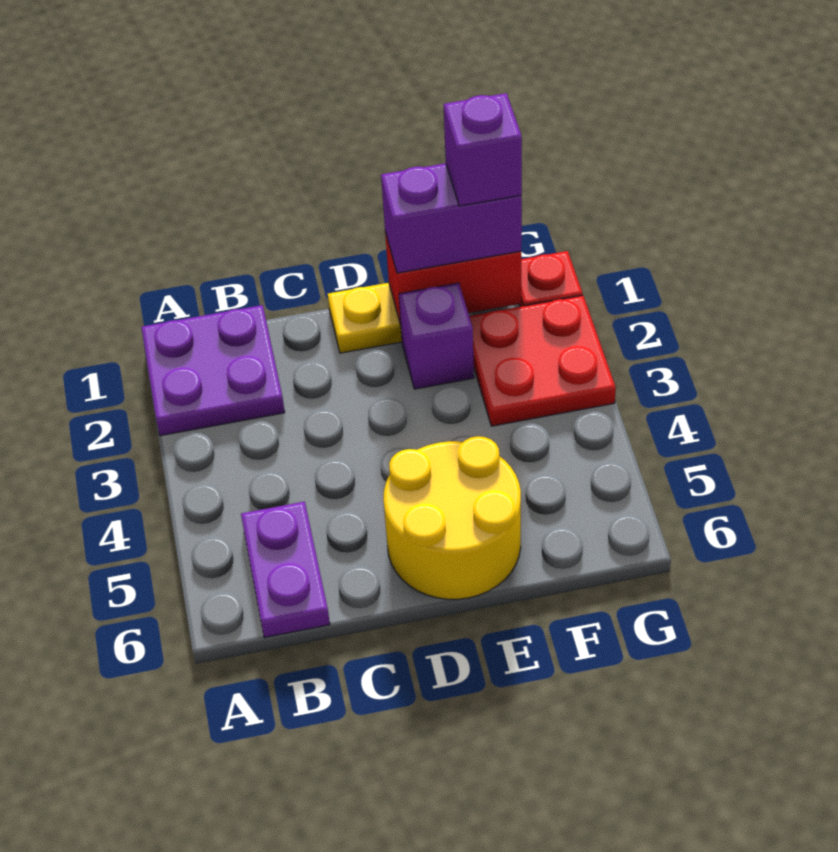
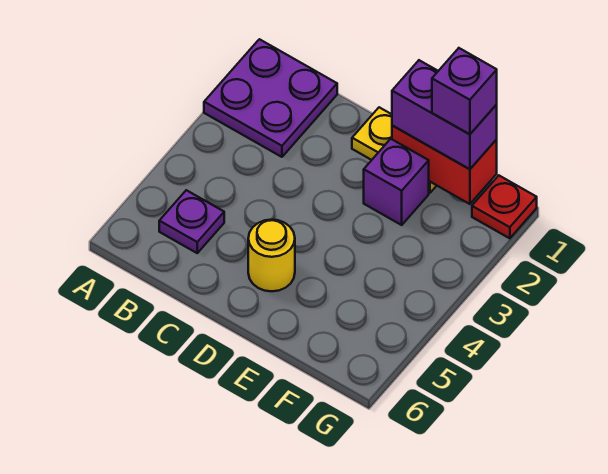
purple 1x2 plate [241,502,330,638] -> purple 1x1 plate [159,190,224,253]
yellow 2x2 round brick [383,436,521,599] -> yellow 1x1 round brick [248,220,295,291]
red 2x2 plate [469,296,616,426] -> none

